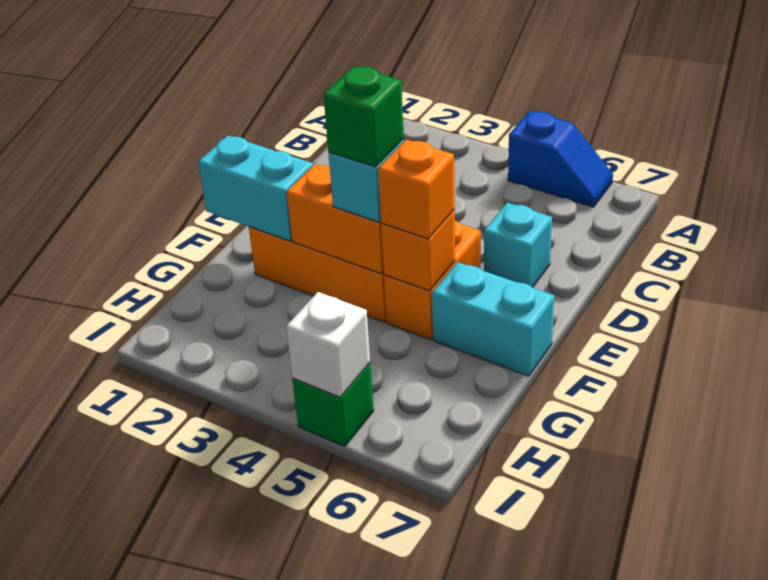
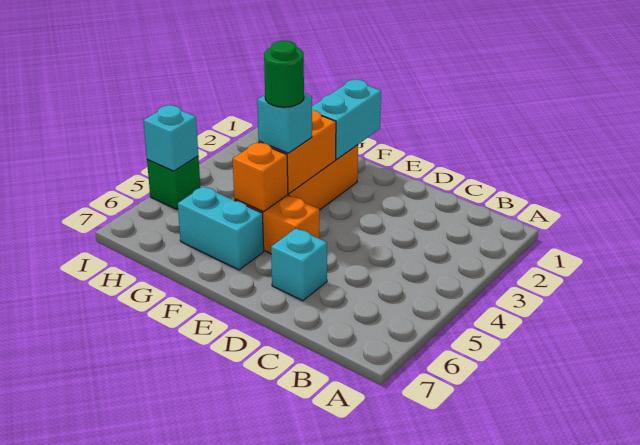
blue 1x2 slope [508,111,613,207] -> none
green 1x1 brick [324,67,404,167] -> green 1x1 round brick [264,41,304,107]
orange 1x1 brick [378,140,455,239] -> none
cyan 1x2 brick [432,262,554,376] -> cyan 1x2 brick turned to [178,186,264,270]
white 1x1 brick [286,292,370,397] -> cyan 1x1 brick [143,105,198,171]

